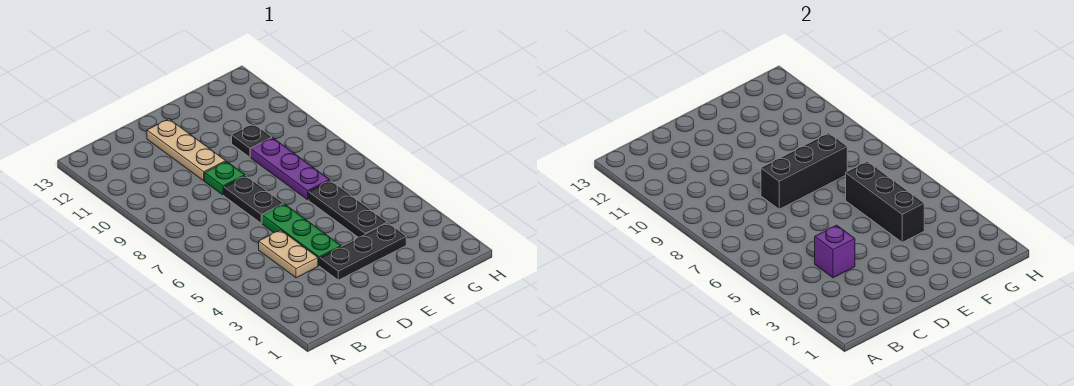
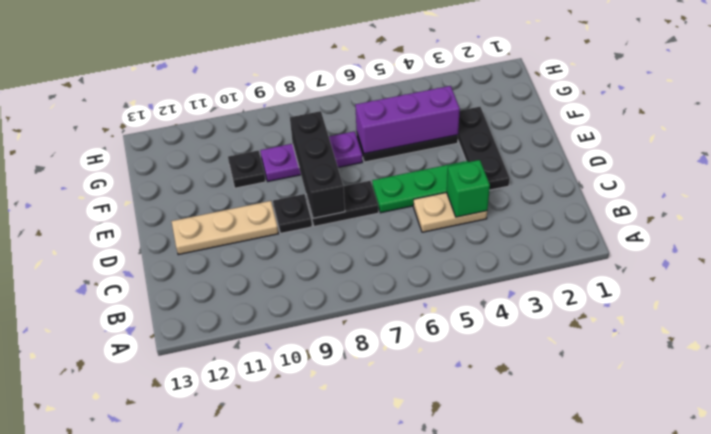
purple 1x1 brick [815,225,855,278] -> green 1x1 brick [447,160,490,217]
green 1x1 plate [205,161,245,195] -> black 1x1 plate [273,194,312,233]
black 1x3 brick [846,161,924,242] -> purple 1x3 brick [355,86,460,154]

